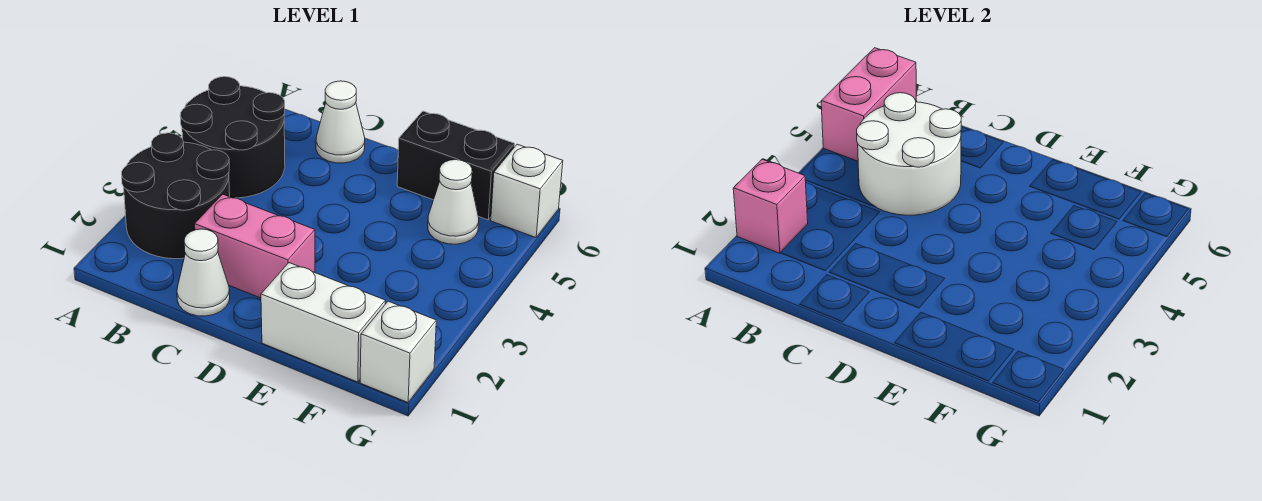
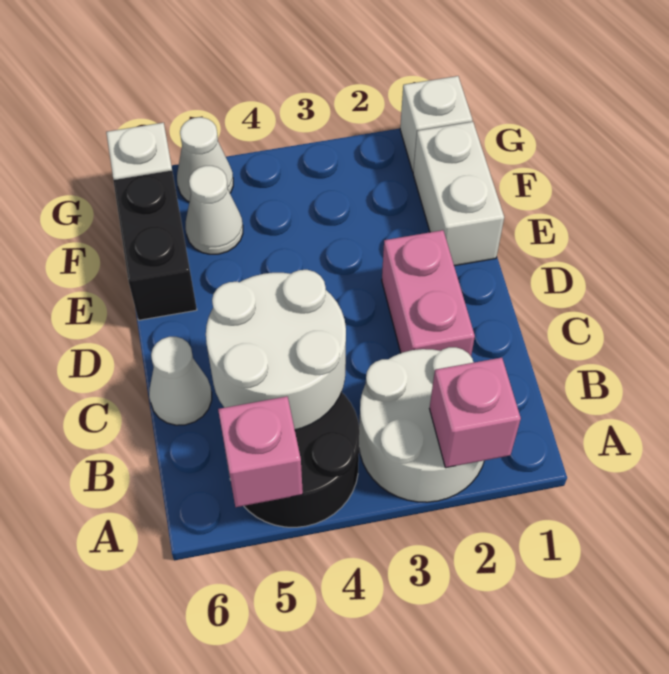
black 2x2 round brick [122,133,230,259] -> white 2x2 round brick [359,347,484,502]
pink 1x2 brick [821,48,917,161] -> pink 1x1 brick [218,396,303,507]
white 1x1 cone [177,229,230,316] -> white 1x1 cone moved to [177,117,233,202]

